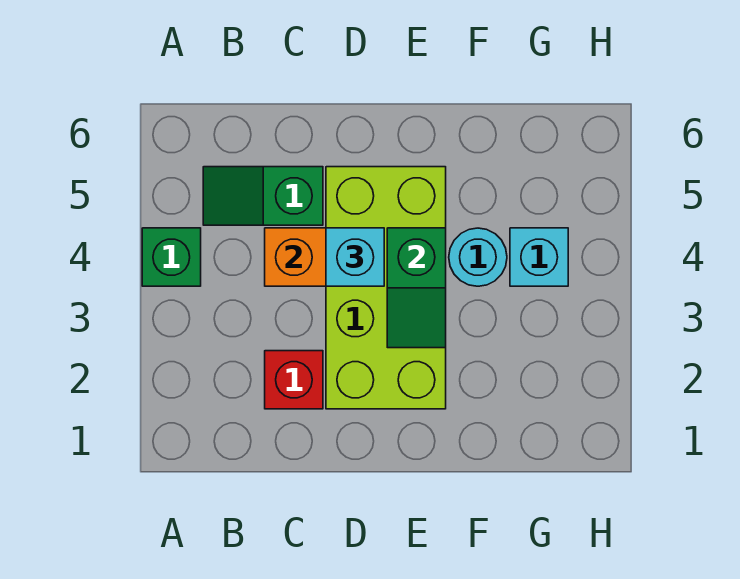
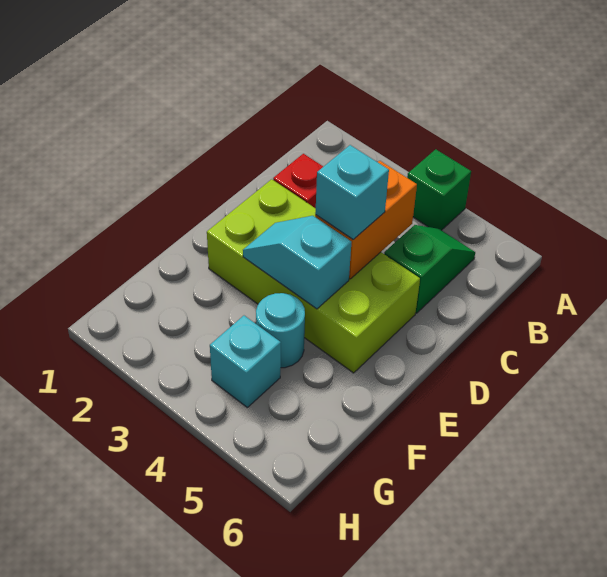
green 1x2 slope [387,228,446,348] -> cyan 1x2 slope [243,216,351,309]

